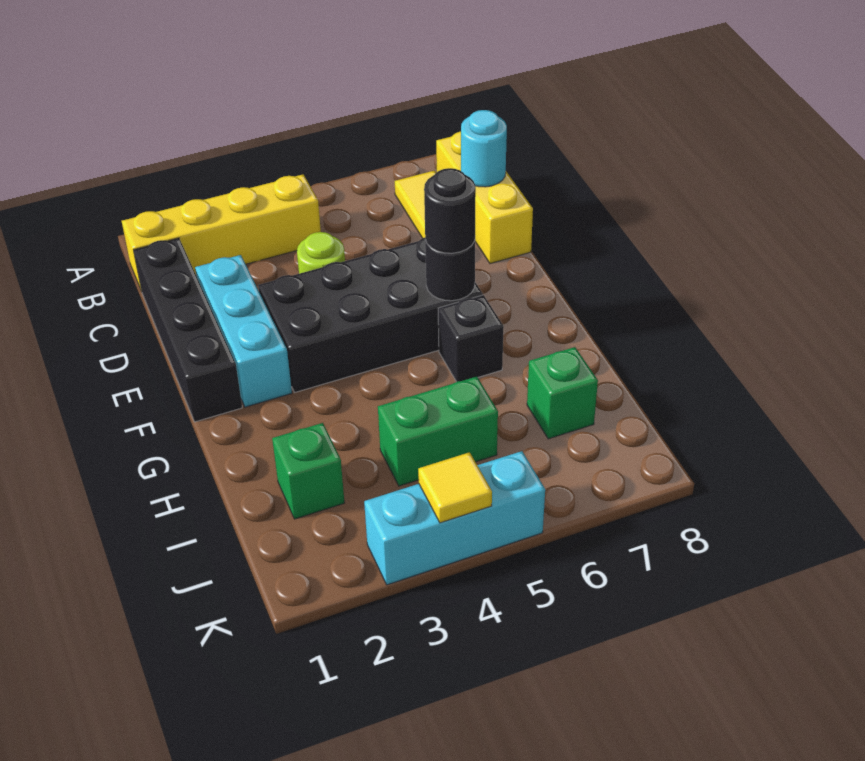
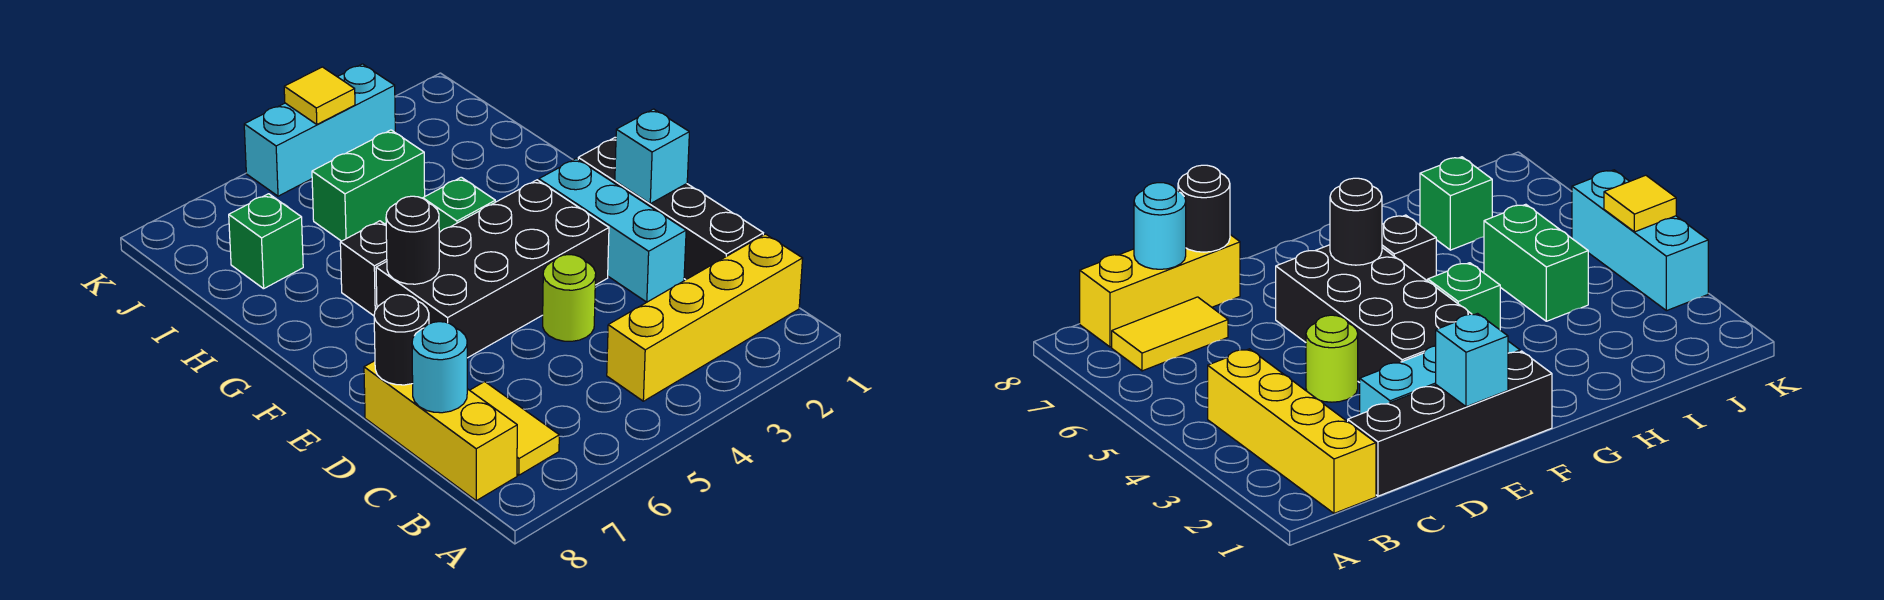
none -> cyan 1x1 brick [615,109,689,204]
black 1x1 round brick [424,168,476,253] -> black 1x1 round brick moved to [374,295,429,385]
green 1x1 brick [272,423,344,519] -> green 1x1 brick moved to [423,177,495,233]

